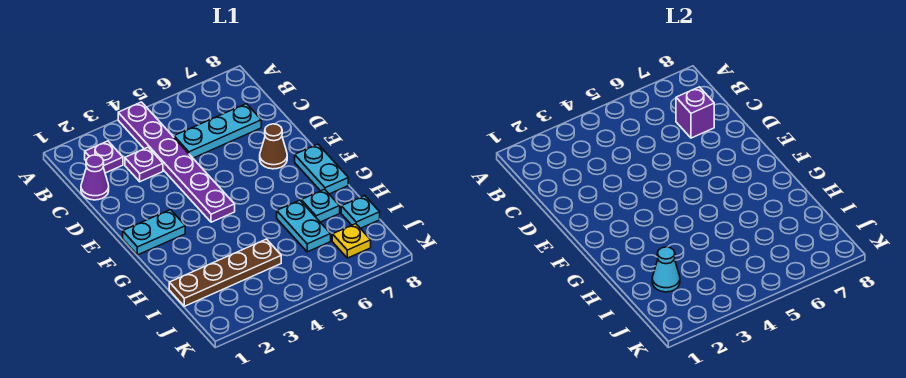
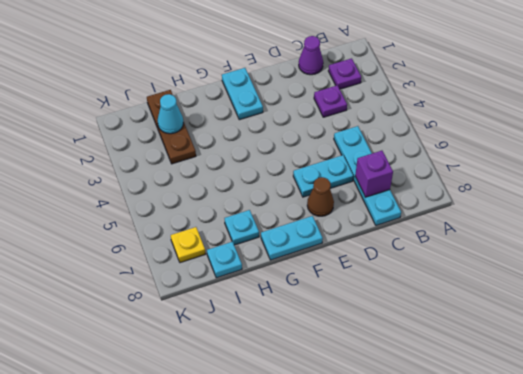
purple 1x6 plate [118,102,235,222] -> none
cyan 1x3 plate [174,104,261,158] -> cyan 1x4 plate [334,126,401,225]
cyan 1x2 plate [277,200,331,252] -> cyan 1x2 plate moved to [293,155,353,197]
brown 1x4 plate [169,239,281,306] -> brown 1x3 plate [147,90,196,164]

